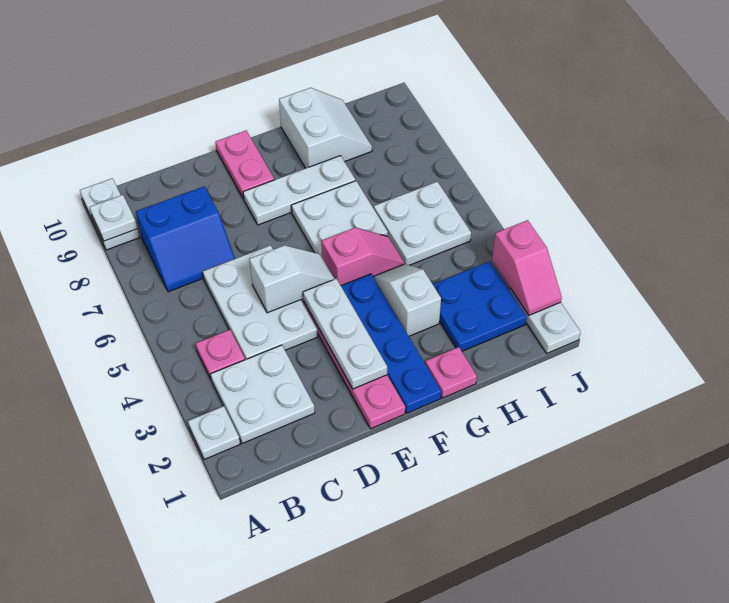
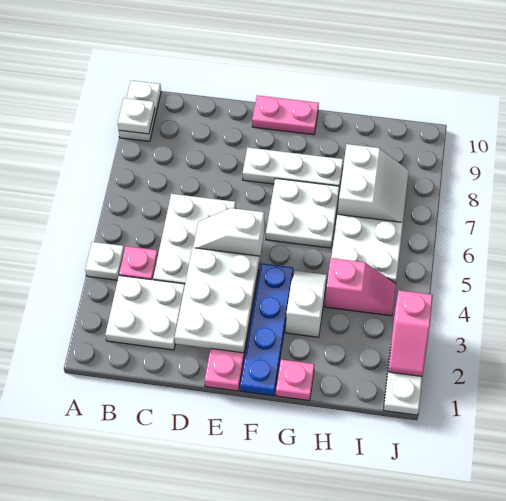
white 1x1 plate [188,406,240,459] -> white 1x1 plate moved to [85,242,124,280]
blue 2x2 slope [136,186,235,292] -> none
white 1x2 slope [249,245,335,313] -> white 1x2 slope turned to [193,208,264,261]
white 1x3 plate [303,279,387,389] -> white 2x3 plate [175,248,259,353]
pink 1x2 plate [215,131,274,199] -> pink 1x2 plate turned to [252,95,319,135]
pink 1x2 slope [322,228,404,285] -> pink 1x2 slope moved to [325,258,396,316]
white 2x2 slope [279,88,372,168] -> white 2x2 slope moved to [337,144,409,222]
blue 2x2 plate [433,261,527,351] -> none

